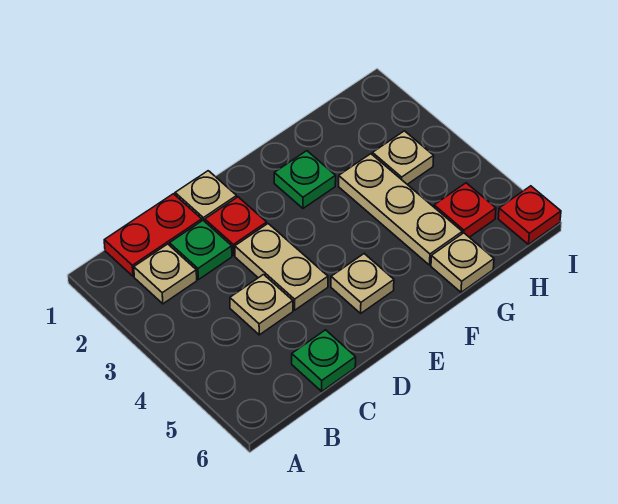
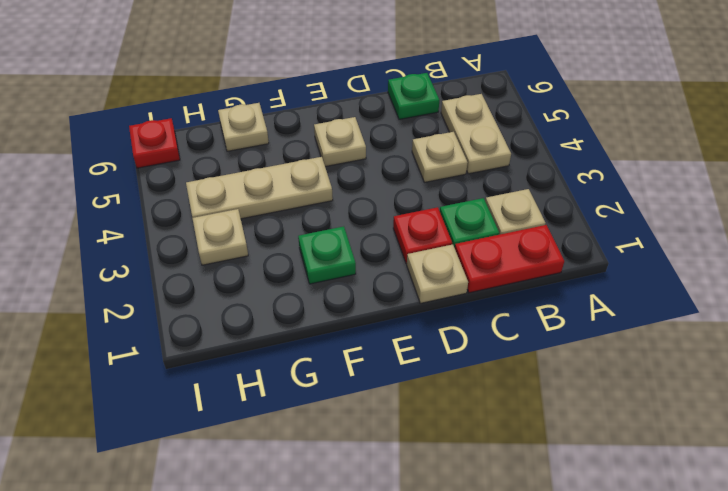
tan 1x2 plate [235,224,328,310] -> tan 1x2 plate moved to [441,94,511,174]
tan 1x3 plate [339,154,462,265] -> tan 1x3 plate turned to [186,157,333,219]
red 1x1 plate [434,183,496,237] -> none

